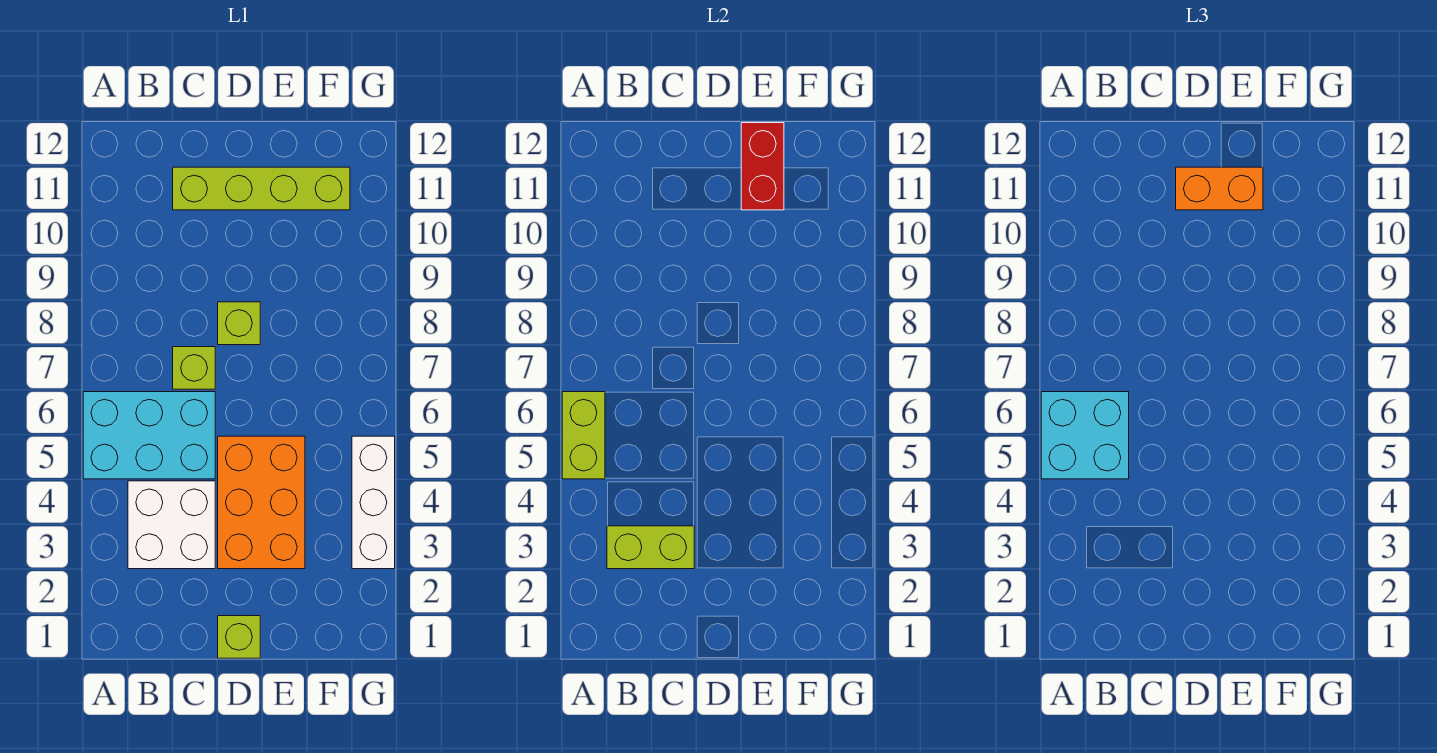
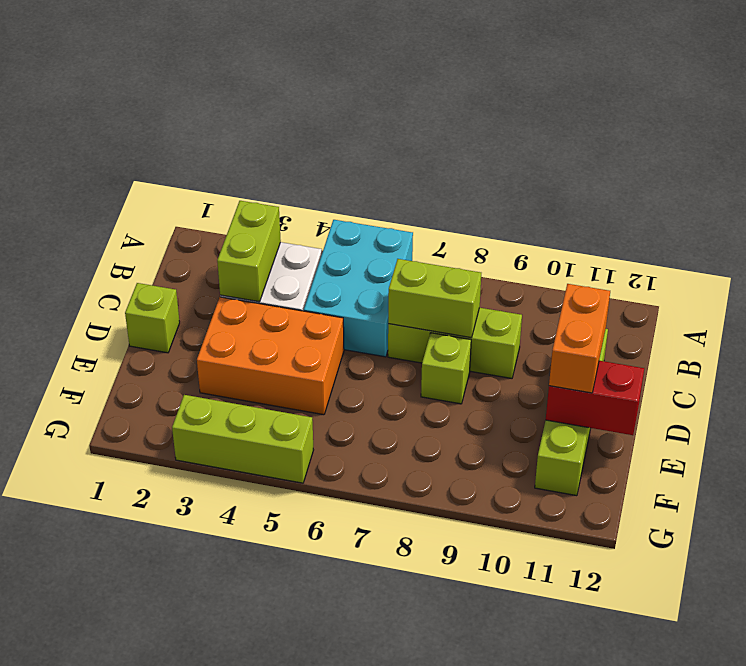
lime 1x2 brick [562,392,605,479] -> lime 1x2 brick moved to [388,259,481,338]
cyan 2x2 brick [1041,392,1129,479] -> none
lime 1x1 brick [173,347,215,389] -> lime 1x3 brick [388,308,522,378]
white 1x3 brick [352,436,395,569] -> lime 1x3 brick [172,395,313,483]

